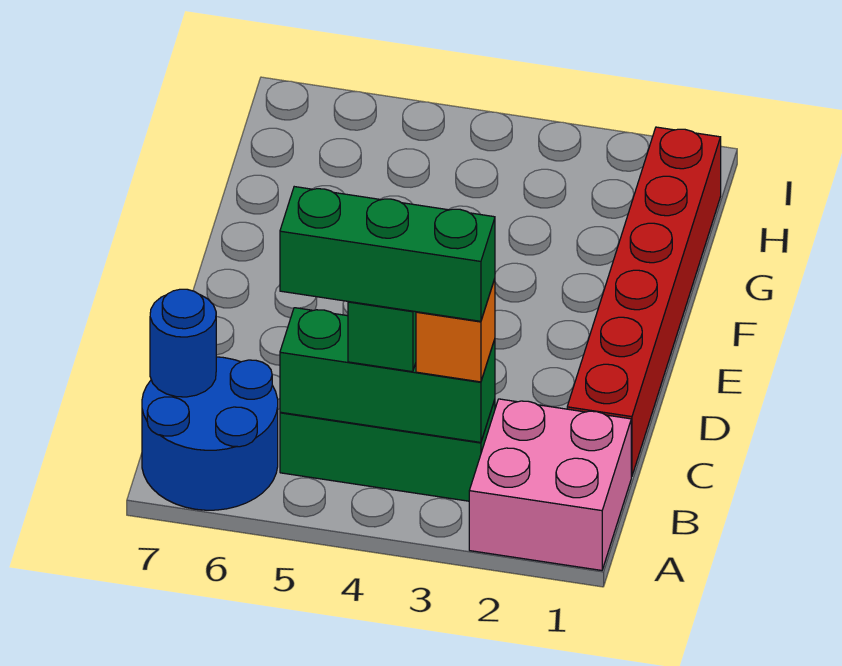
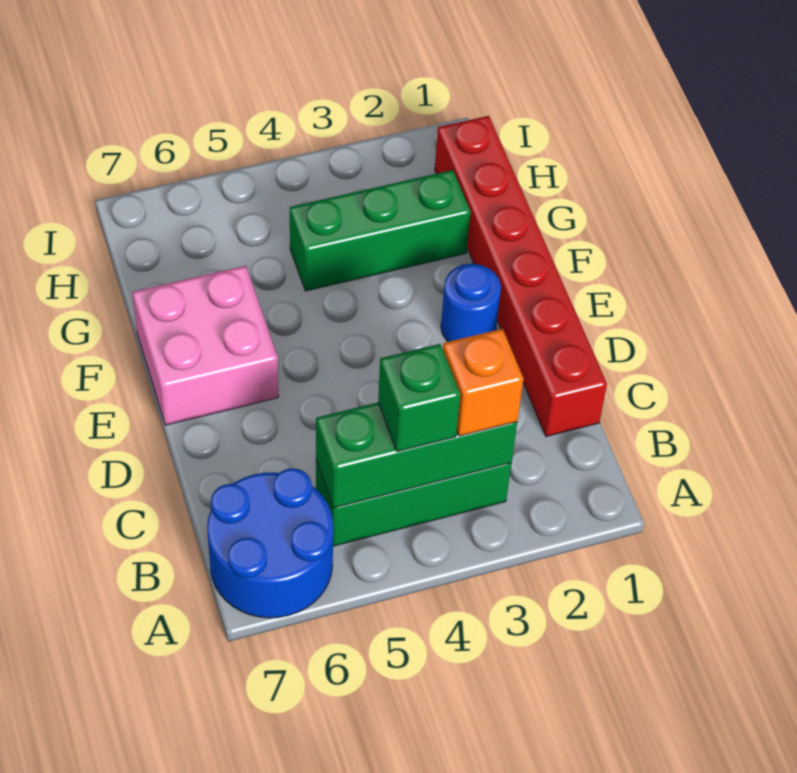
pink 2x2 brick [469,399,631,570] -> pink 2x2 brick moved to [132,266,279,425]
green 1x3 brick [280,187,495,321] -> green 1x3 brick moved to [290,170,471,291]
blue 1x1 round brick [150,289,216,397] -> blue 1x1 round brick moved to [441,264,501,342]

